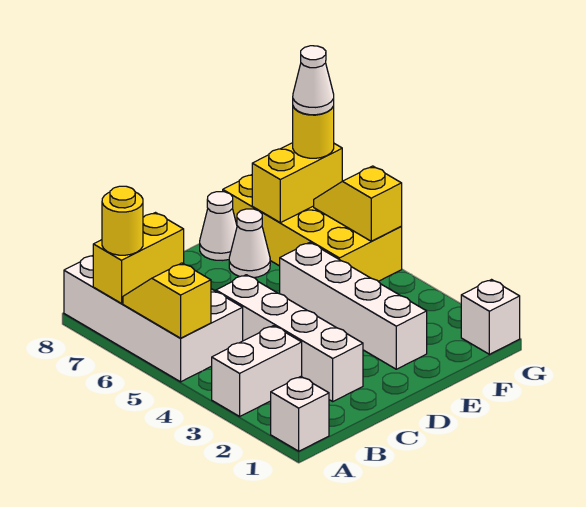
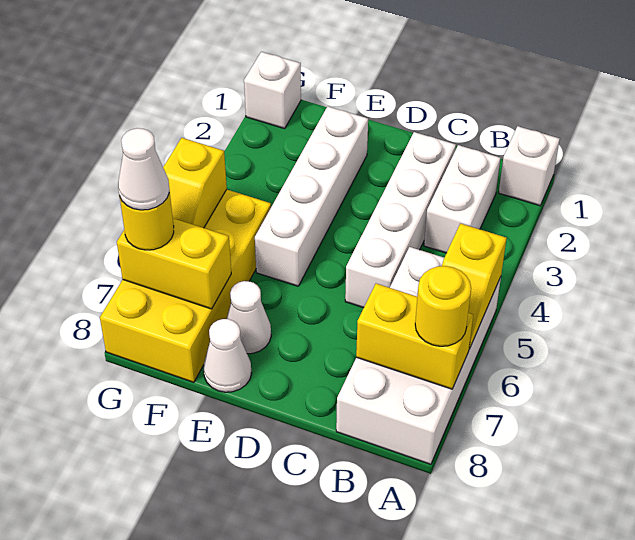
white 1x2 brick [212,326,302,416] -> white 1x2 brick turned to [424,145,501,253]

